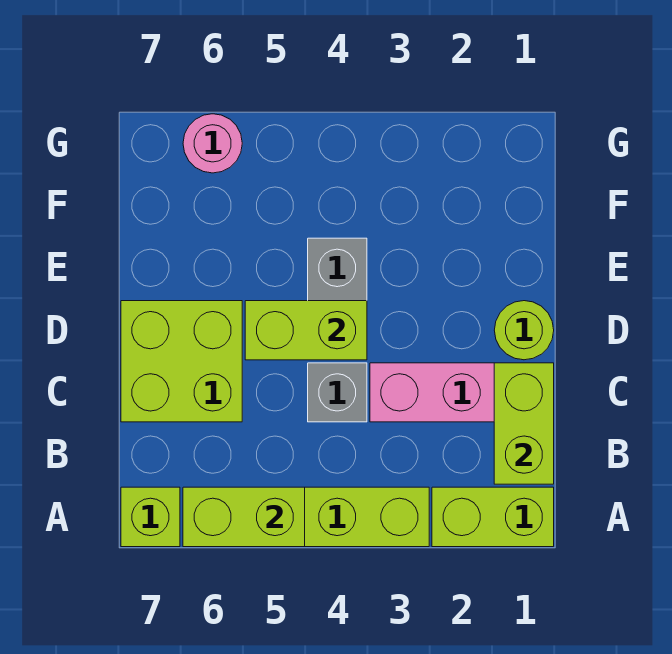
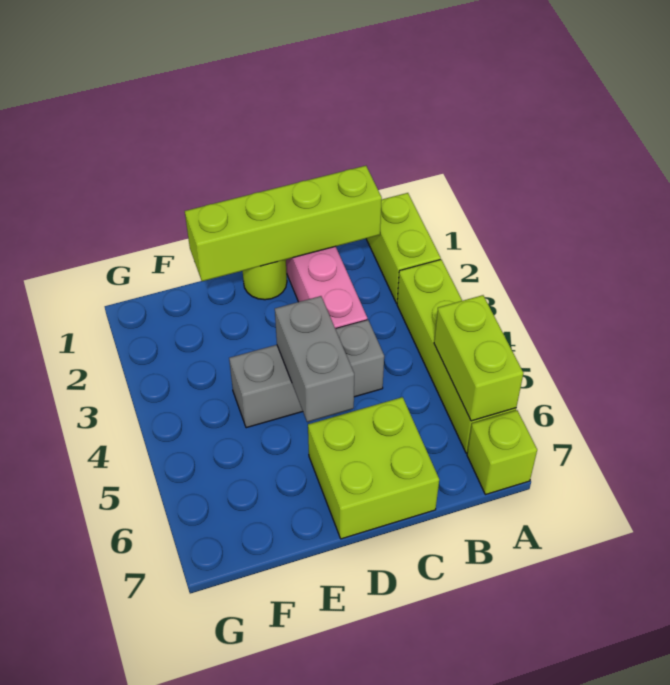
lime 1x2 brick [494,363,554,484] -> lime 1x4 brick [185,166,382,281]
lime 1x2 brick [245,301,367,360] -> grey 1x2 brick [275,296,354,422]
pink 1x1 round brick [183,114,242,173] -> none

